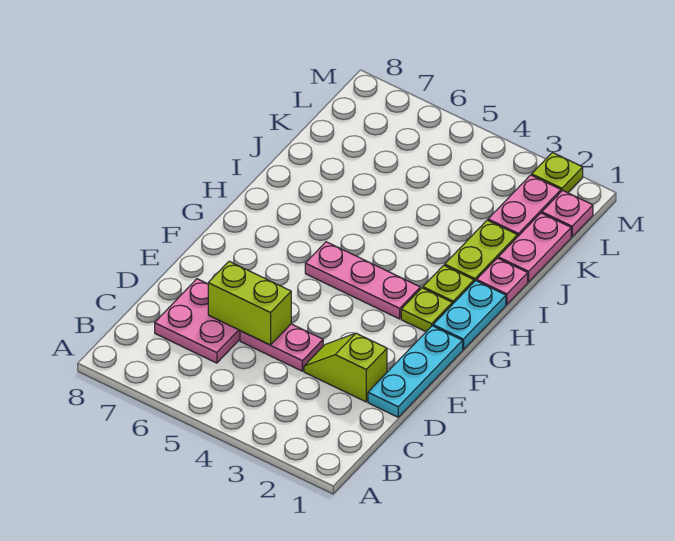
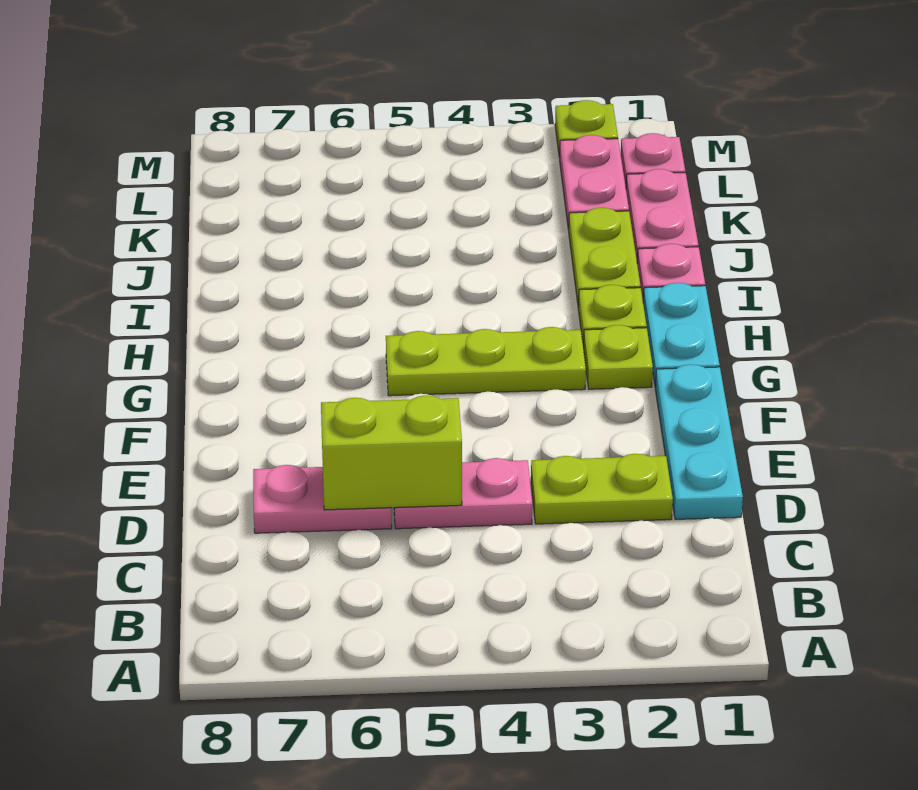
pink 2x2 plate [155,279,240,363] -> pink 1x2 plate [253,465,392,533]
lime 1x2 slope [304,333,387,402] -> lime 1x2 plate [531,454,673,524]
pink 1x3 plate [305,242,420,319] -> lime 1x3 plate [386,327,586,396]

